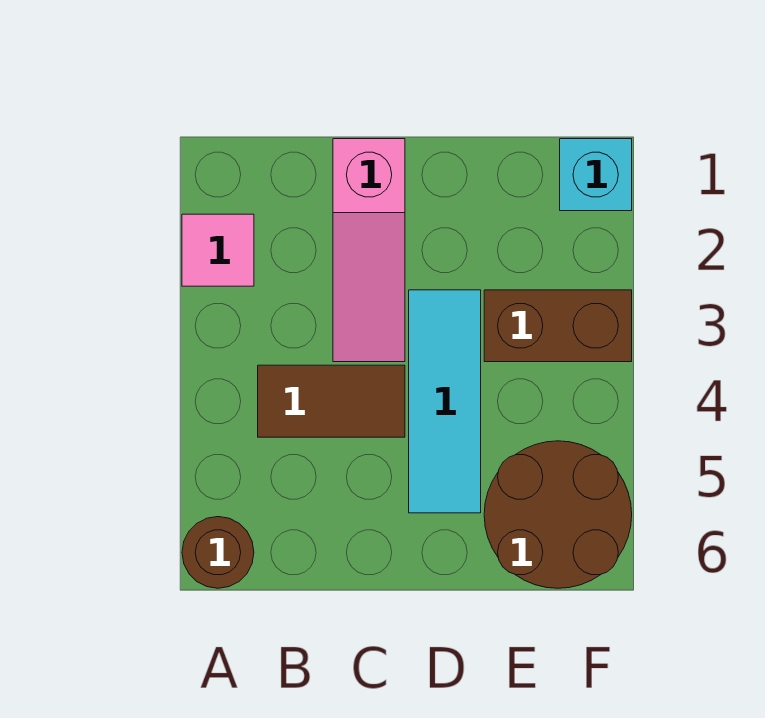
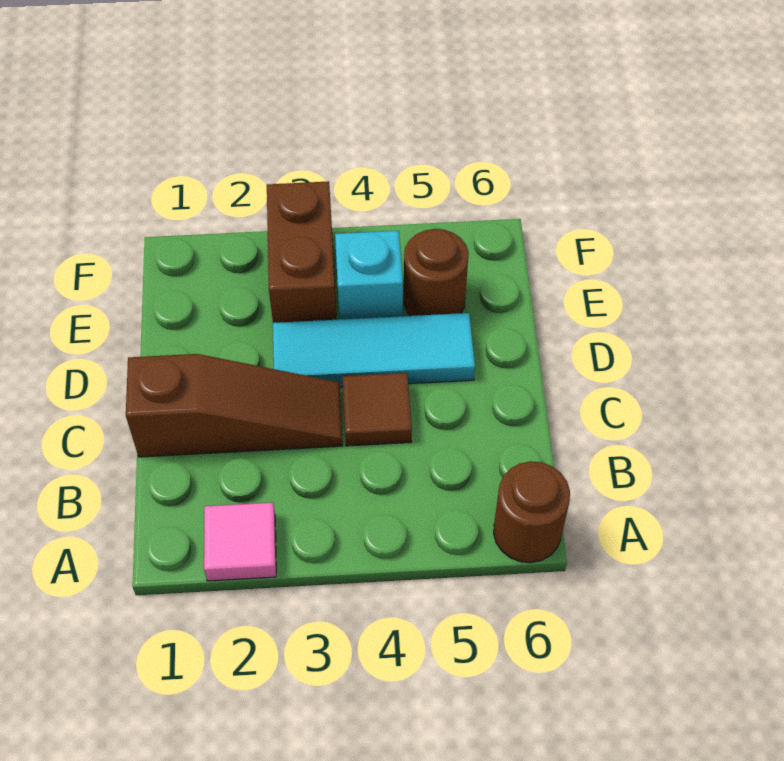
brown 1x2 tile [258,365,405,437] -> brown 1x1 tile [342,373,412,446]
pink 1x3 slope [333,139,405,362] -> brown 1x3 slope [126,354,343,457]
brown 2x2 round brick [484,441,632,588] -> brown 1x1 round brick [404,229,469,316]
cyan 1x1 brick [560,139,632,211] -> cyan 1x1 brick moved to [335,231,403,319]

